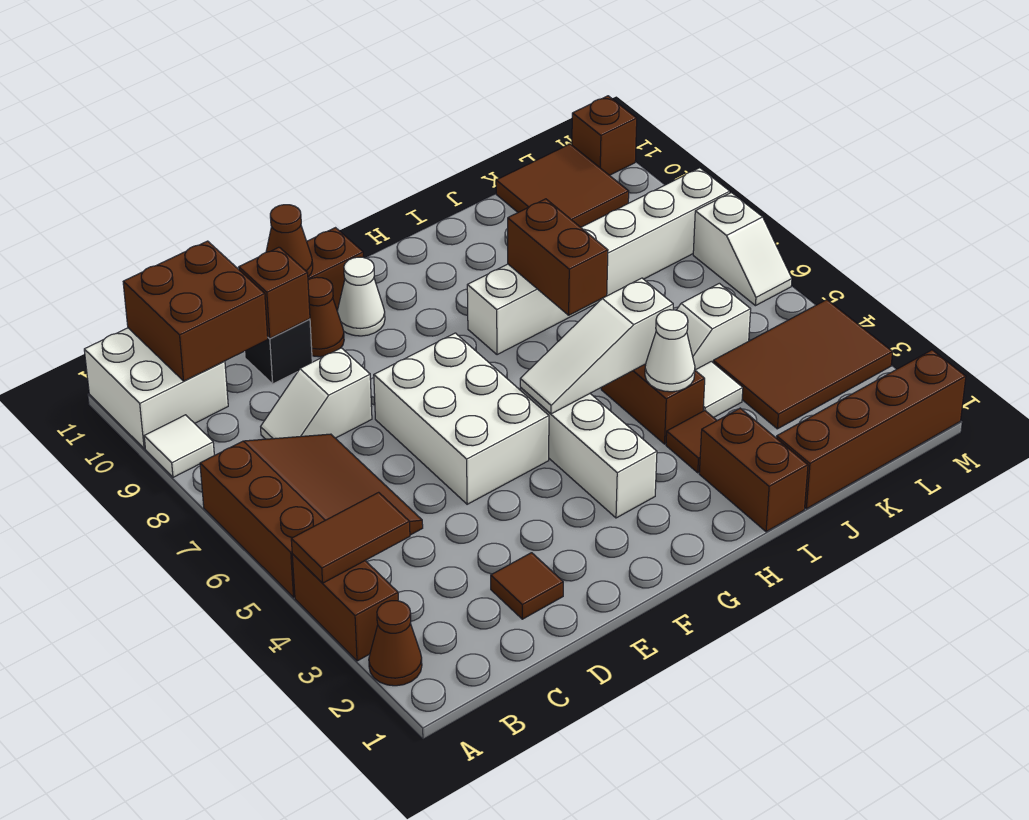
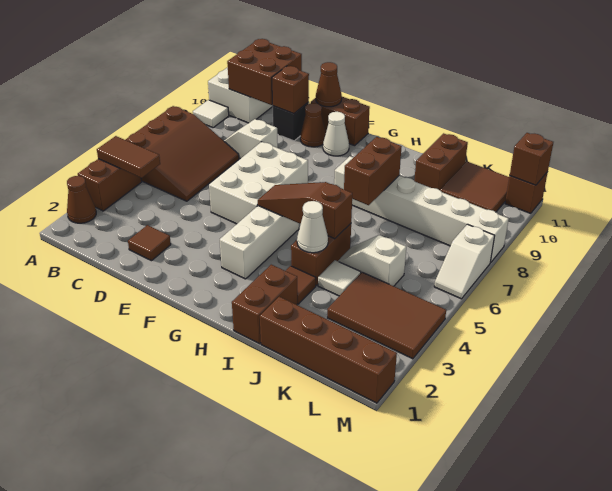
white 1x3 slope [520,278,673,414] -> brown 1x3 slope [258,182,352,239]
none -> brown 1x2 brick [414,133,468,190]
none -> brown 1x1 brick [510,133,553,185]

